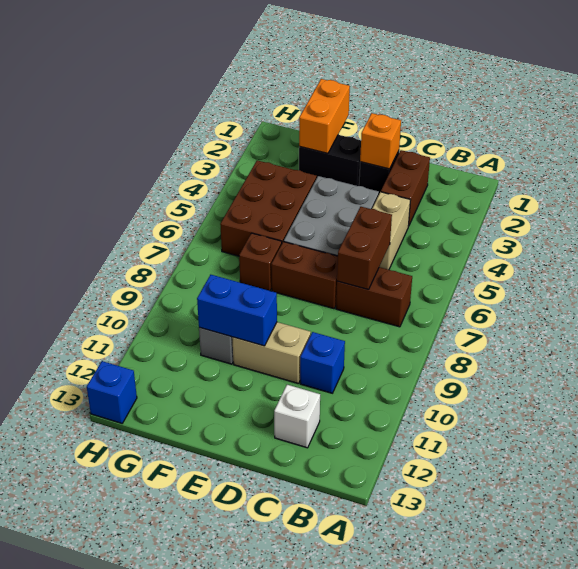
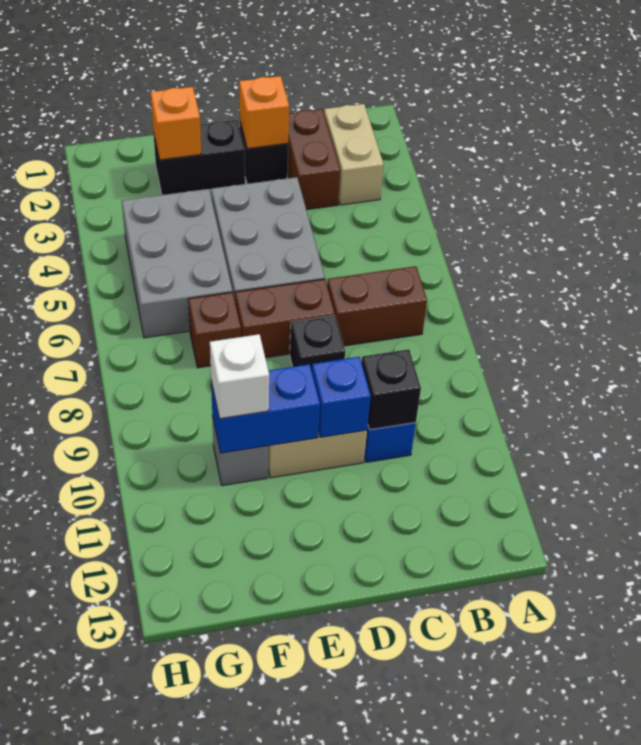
tan 1x2 brick [372,192,410,270] -> tan 1x2 brick moved to [324,104,384,205]
brown 1x2 brick [337,207,392,290] -> none
none -> black 1x1 brick [362,349,421,430]
white 1x1 brick [274,385,320,448] -> white 1x1 brick moved to [210,334,269,419]
none -> black 1x1 brick [290,316,345,370]
orange 1x2 brick [299,79,350,153] -> orange 1x1 brick [151,87,201,160]
brown 2x3 brick [220,160,317,256] -> grey 2x3 brick [122,189,233,338]
blue 1x1 brick [87,361,137,423] -> blue 1x1 brick moved to [312,357,371,437]

